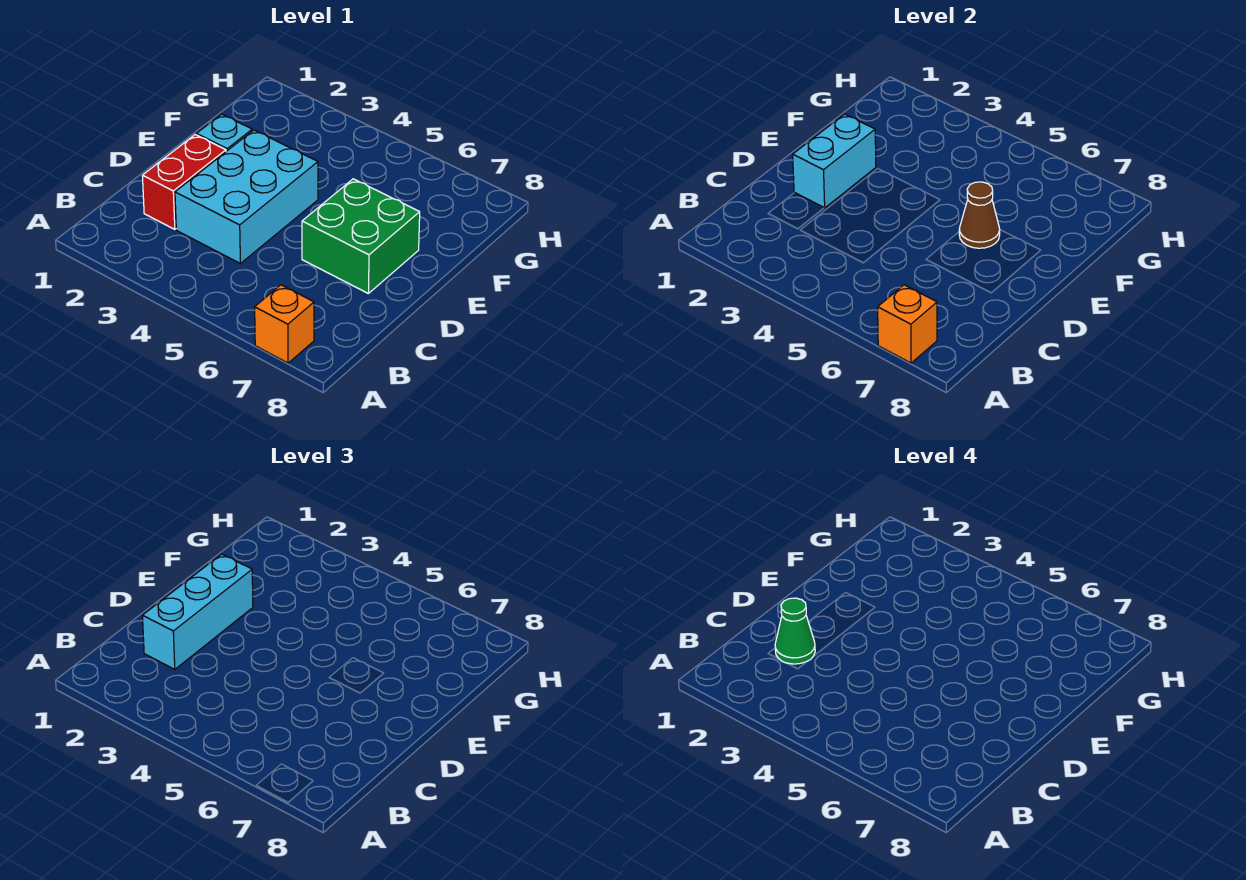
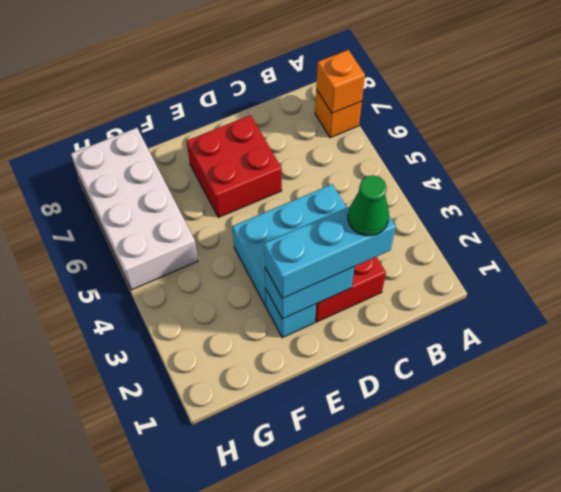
green 2x2 brick [302,179,420,293] -> red 2x2 brick [187,115,282,217]
brown 1x1 cone [959,182,1000,248] -> none
none -> white 2x4 brick [71,128,198,290]

